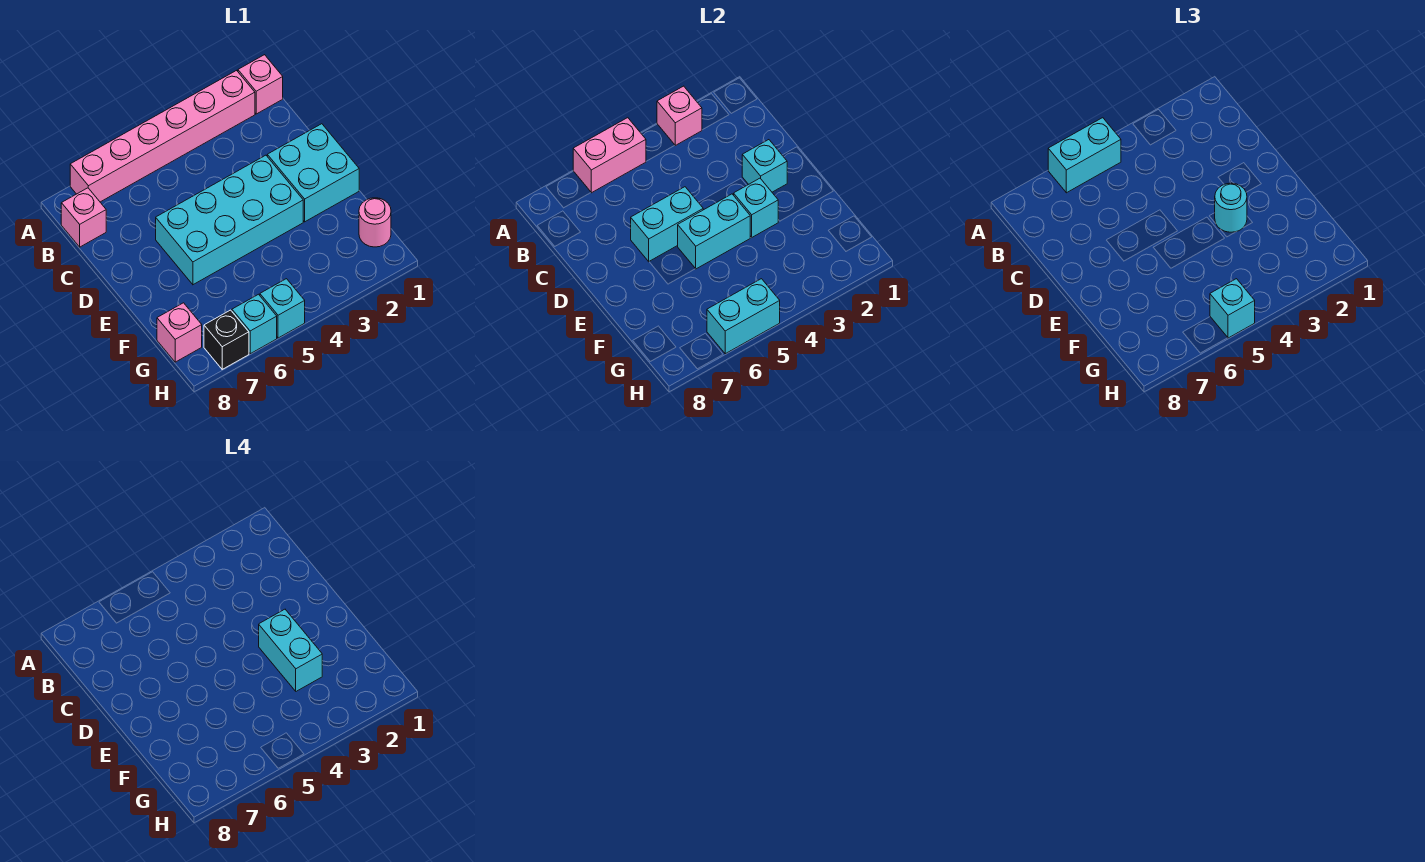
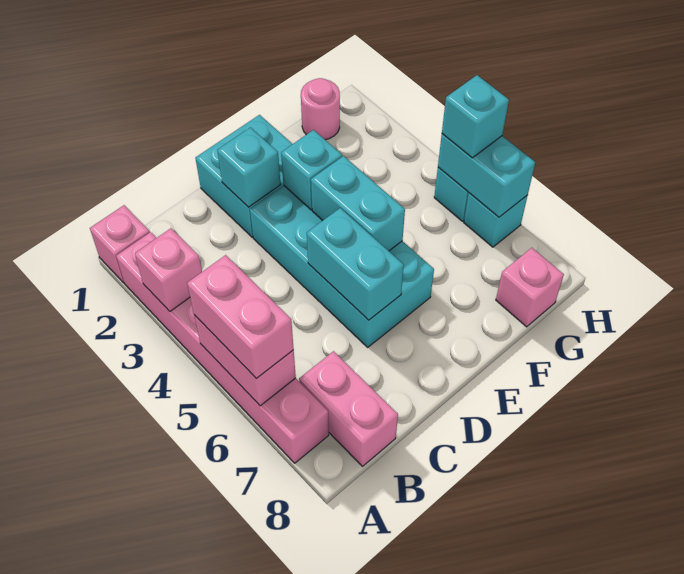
cyan 1x2 brick [1048,118,1121,193] -> pink 1x2 brick [187,255,294,379]
pink 1x1 brick [61,188,106,247] -> pink 1x2 brick [299,351,398,466]
cyan 1x1 round brick [1215,183,1247,232] -> none
cyan 1x2 brick [259,609,322,691] -> none
black 1x1 brick [204,310,249,369] -> none

